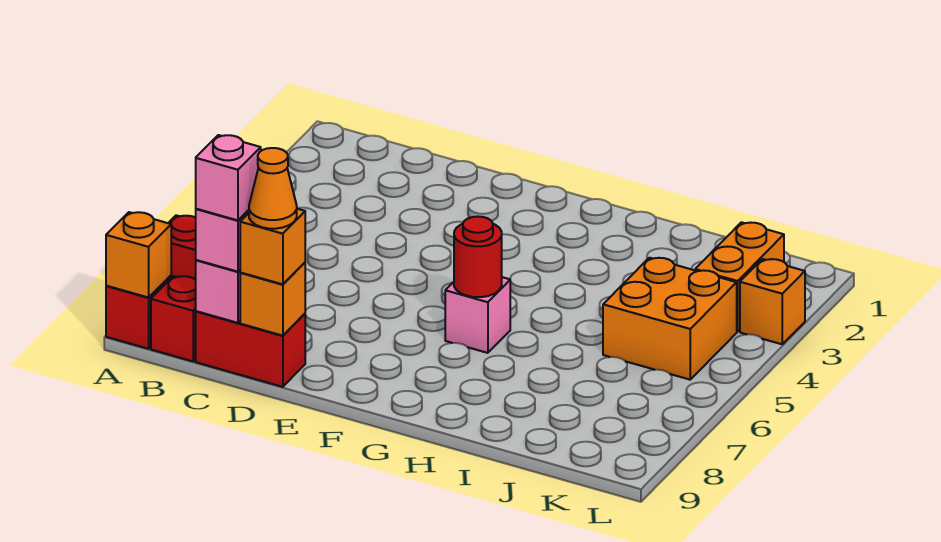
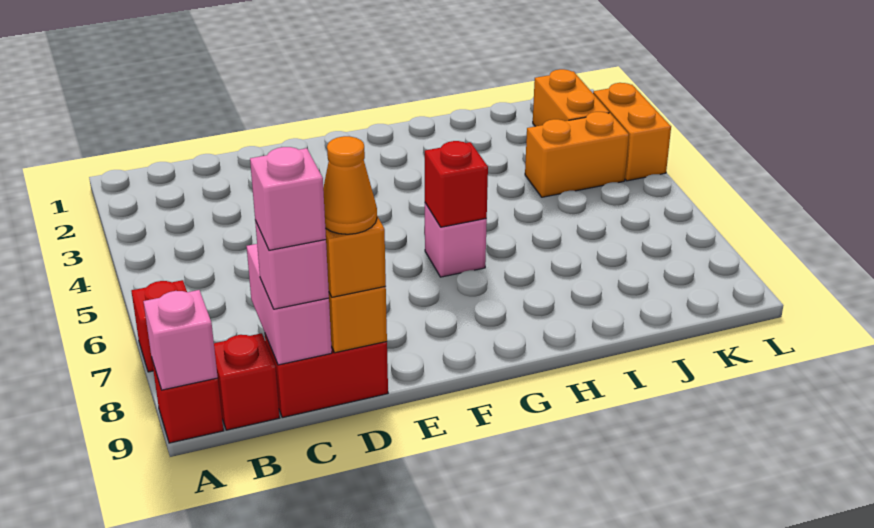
orange 1x1 brick [106,212,171,298] -> pink 1x1 brick [143,290,218,390]
red 1x1 round brick [454,216,502,297] -> red 1x1 brick [425,141,488,227]
orange 2x2 brick [603,258,737,380] -> orange 1x2 brick [525,112,629,197]
orange 1x1 brick [740,259,805,344] -> orange 1x2 brick [593,83,671,181]

